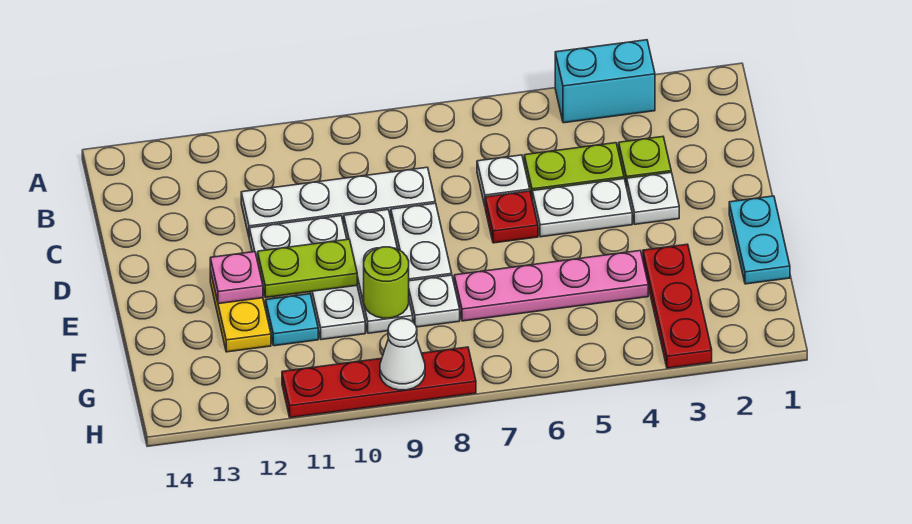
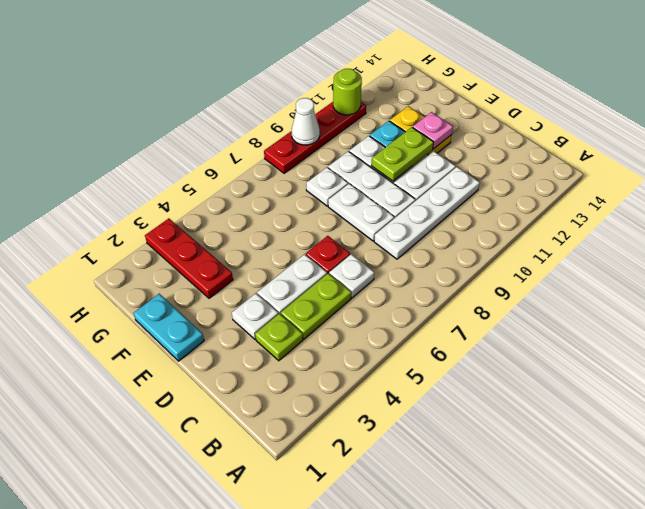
cyan 1x2 brick [555,40,655,123] -> none
pink 1x4 plate [454,251,648,321] -> none
lime 1x1 round brick [364,247,409,318] -> lime 1x1 round brick moved to [333,69,362,115]

